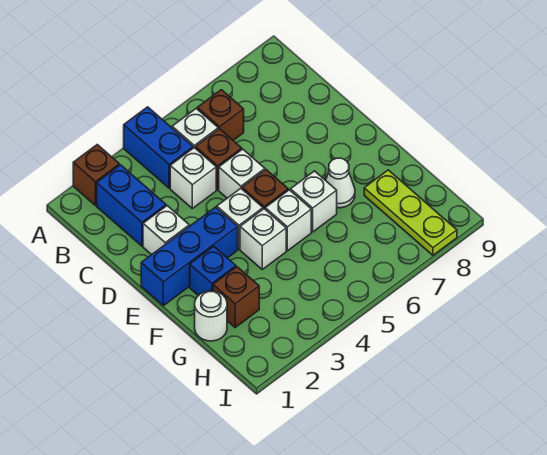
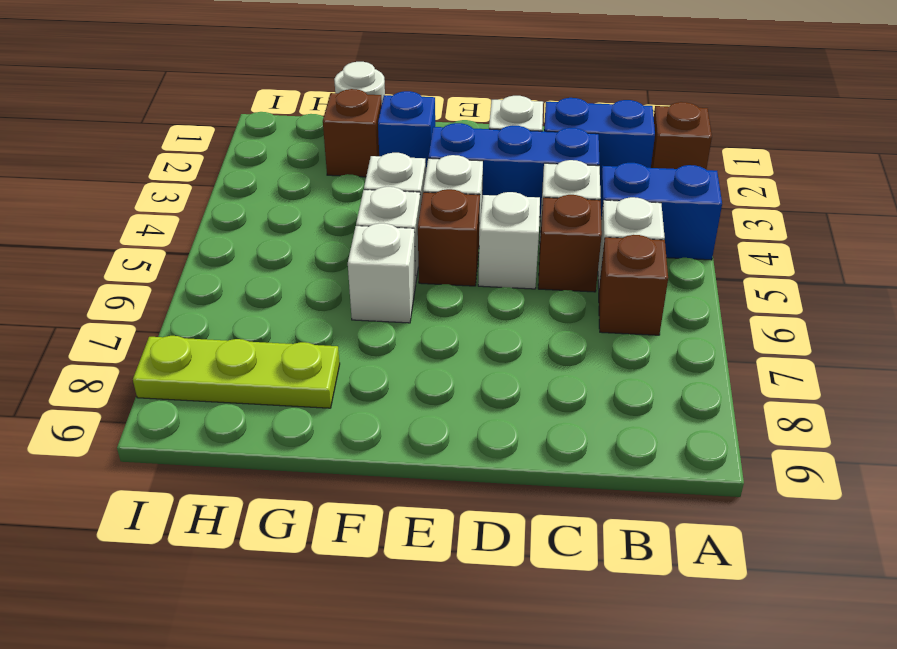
blue 1x3 brick [141,207,238,306] -> blue 1x3 brick turned to [428,123,600,217]
white 1x1 cone [326,158,355,208] -> none

